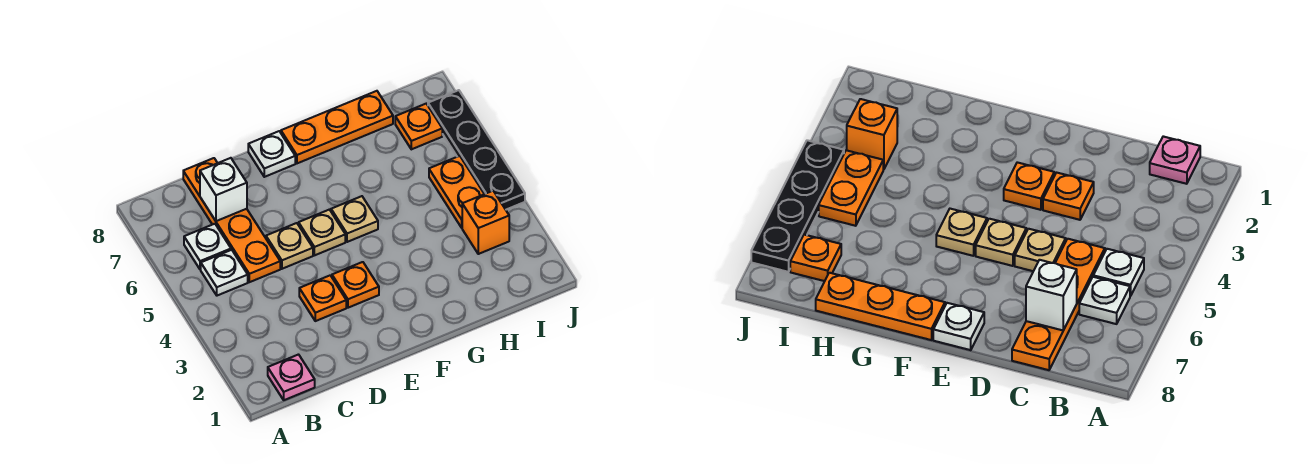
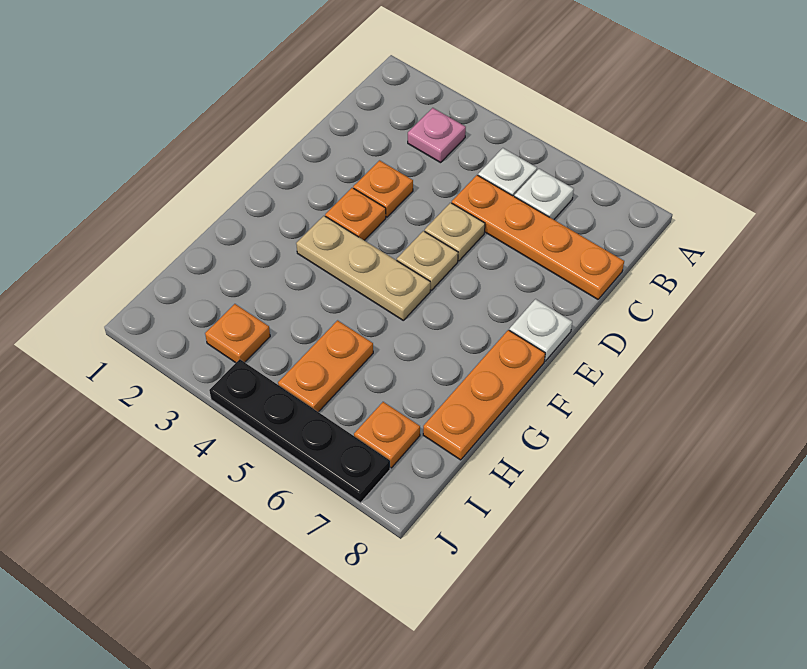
pink 1x1 plate [268,355,315,400] -> pink 1x1 plate moved to [408,108,466,163]
white 1x1 brick [200,158,247,221] -> none
tan 1x1 plate [331,196,378,242] -> tan 1x3 plate [296,216,430,320]
orange 1x1 brick [462,191,509,254] -> orange 1x1 plate [205,304,270,363]
orange 1x2 plate [429,156,484,228] -> orange 1x2 plate turned to [278,320,373,412]

